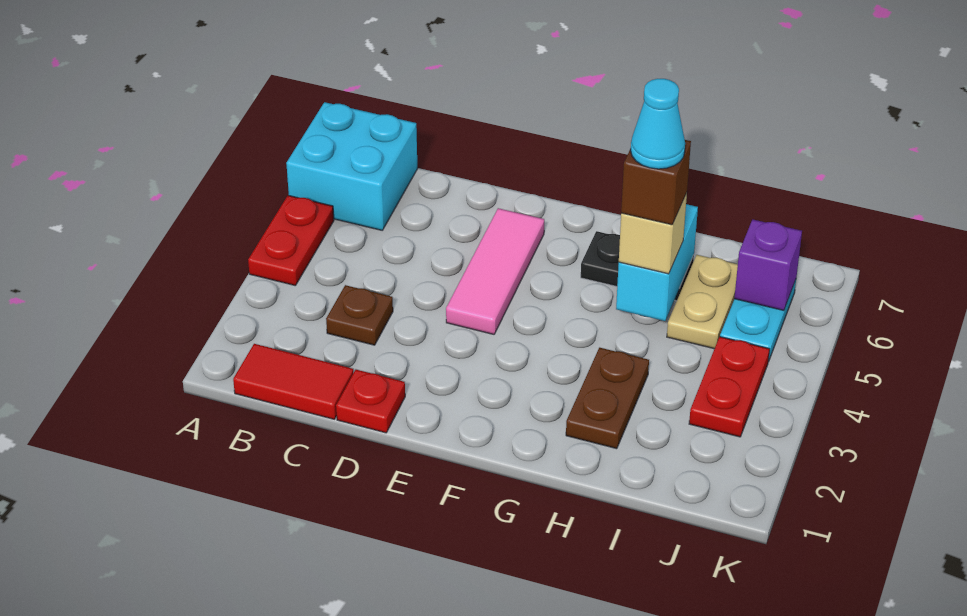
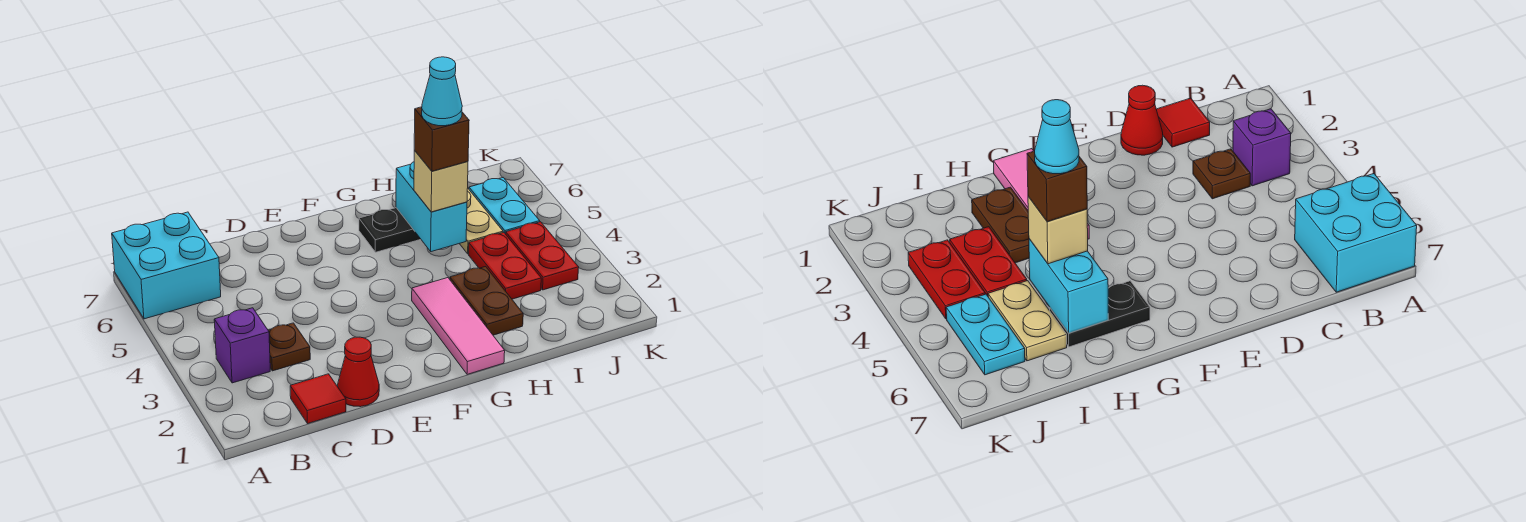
red 1x2 plate [248,195,334,286] -> red 1x2 plate moved to [469,232,541,299]
red 1x2 tile [233,344,353,419] -> red 1x1 tile [290,374,346,424]
red 1x1 plate [336,370,405,433] -> red 1x1 cone [338,337,379,407]
pink 1x3 tile [446,208,544,334] -> pink 1x3 tile moved to [412,278,505,374]
purple 1x1 brick [734,219,802,310] -> purple 1x1 brick moved to [214,308,270,383]

